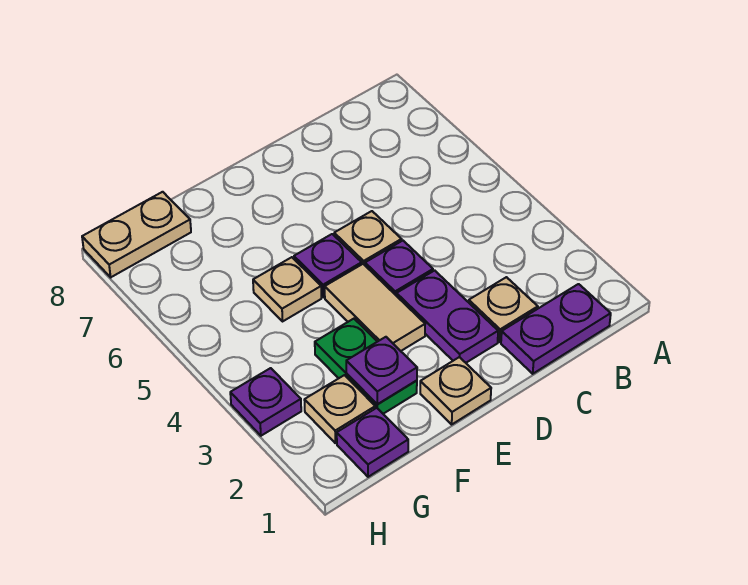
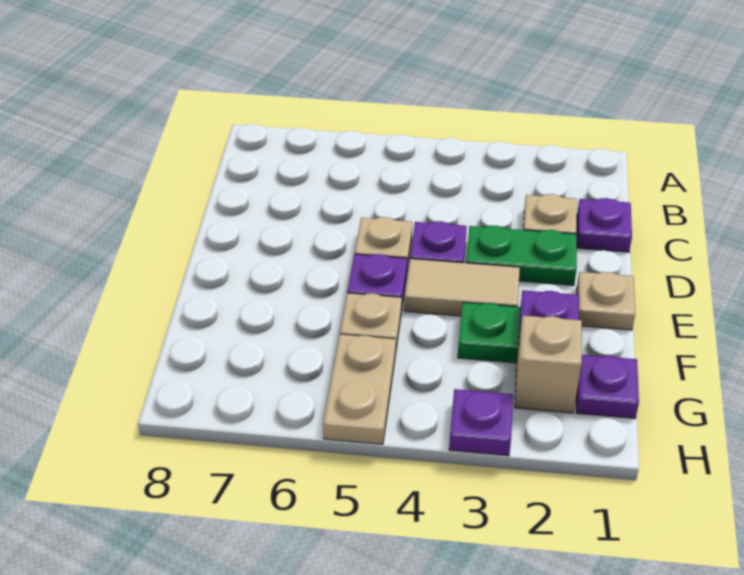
purple 1x2 plate [501,284,611,374] -> purple 1x1 plate [577,198,632,252]
purple 1x2 plate [397,270,498,363] -> green 1x2 plate [466,226,577,285]
tan 1x1 plate [305,375,375,443] -> tan 1x1 brick [515,316,582,413]
tan 1x2 plate [82,192,191,277] -> tan 1x2 plate moved to [323,335,396,444]

